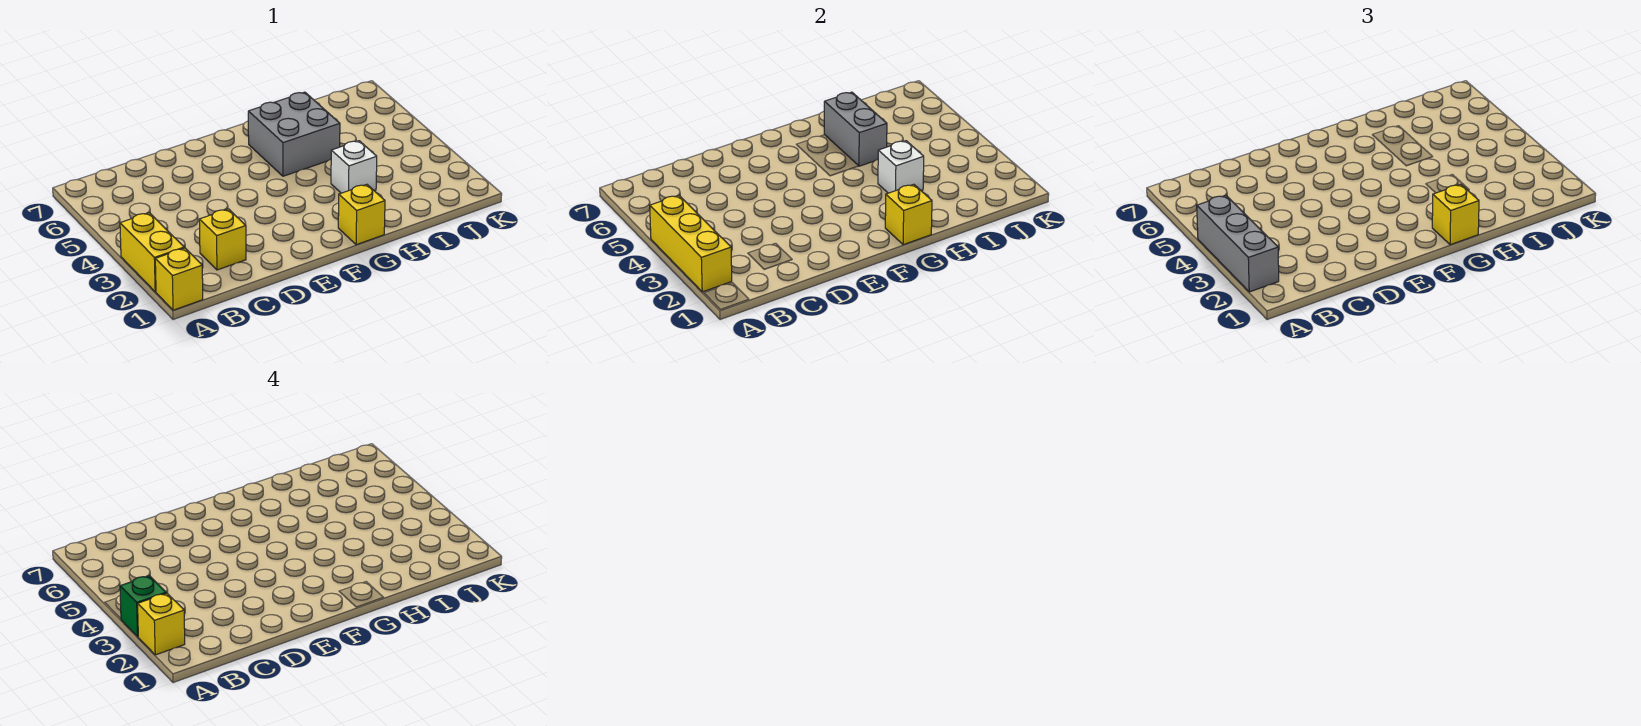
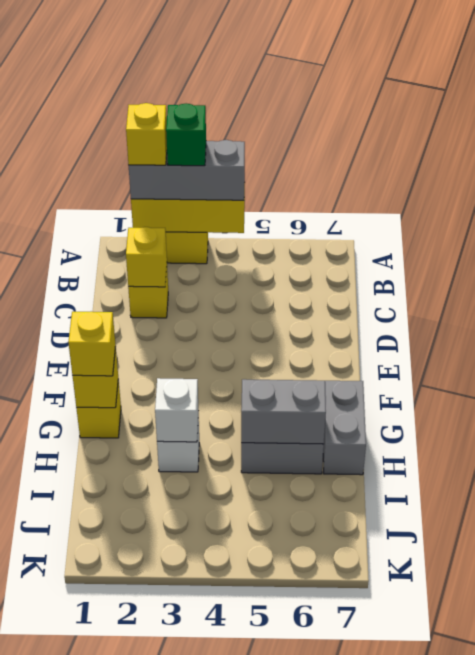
yellow 1x1 brick [155,248,203,310] -> yellow 1x1 brick moved to [126,227,167,287]
none -> grey 1x2 brick [323,381,366,475]

